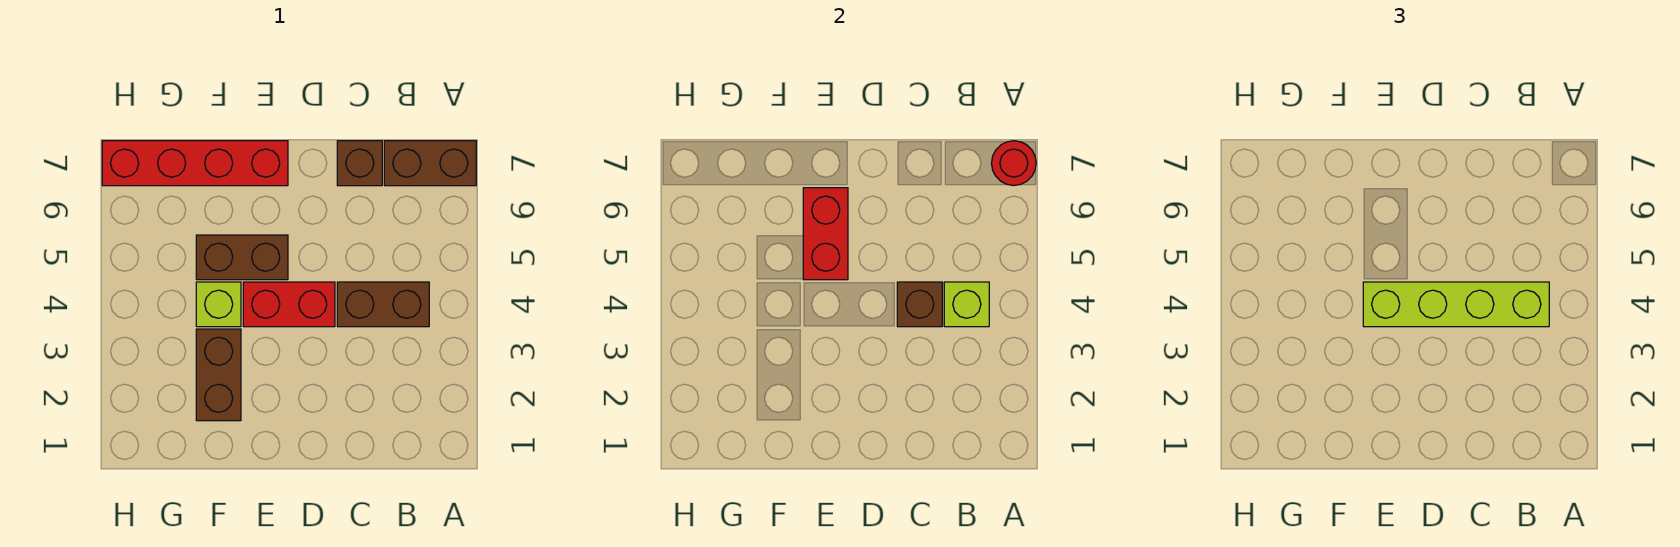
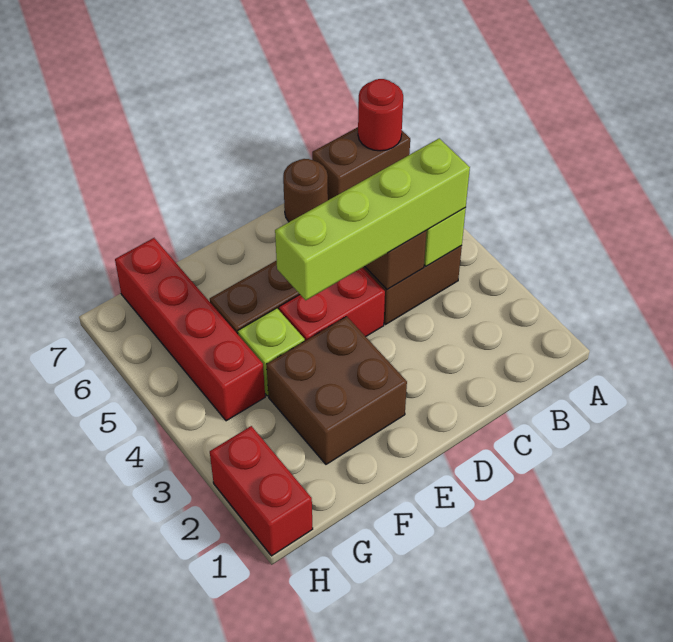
brown 1x1 brick [337,141,382,186] -> brown 1x1 round brick [283,159,328,222]
red 1x2 brick [803,188,848,280] -> red 1x2 brick moved to [210,426,313,556]
red 1x4 brick [102,141,288,186] -> red 1x4 brick turned to [115,238,265,421]
brown 1x2 brick [196,329,241,421] -> brown 2x2 brick [267,316,407,464]

